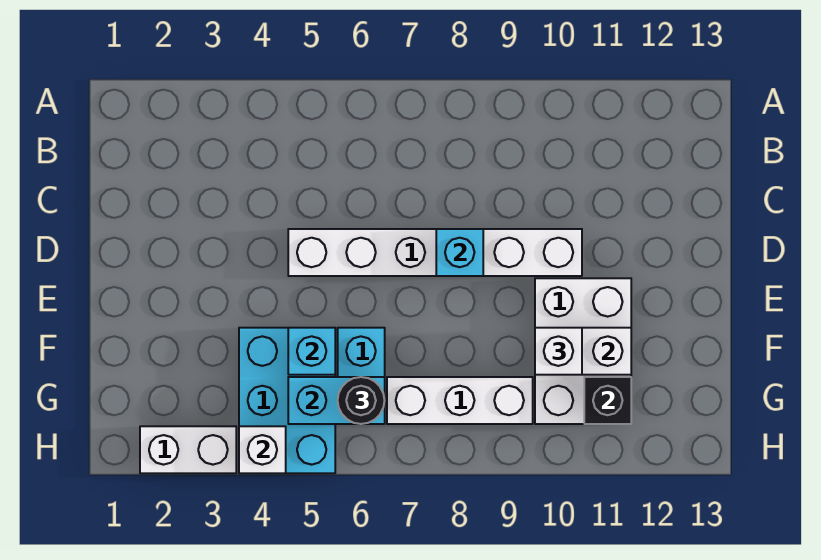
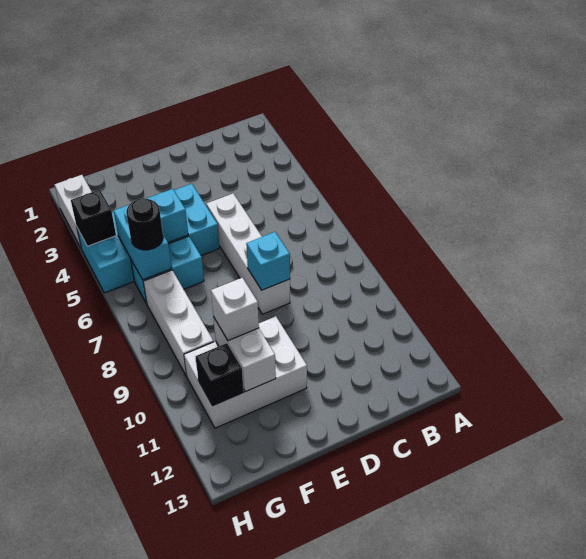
white 1x6 brick [288,229,582,276] -> white 1x4 brick [206,194,290,314]
cyan 2x3 brick [239,328,335,473] -> cyan 2x4 brick [77,184,219,293]
white 1x1 brick [239,426,286,473] -> black 1x1 brick [71,190,116,246]

